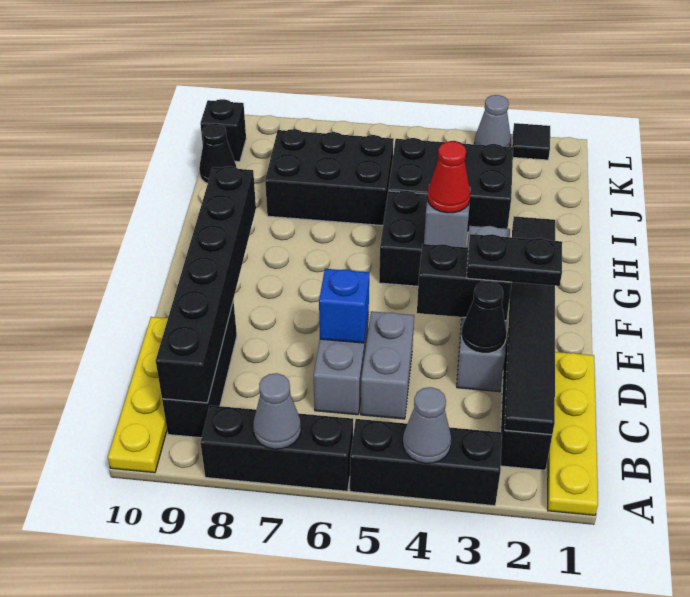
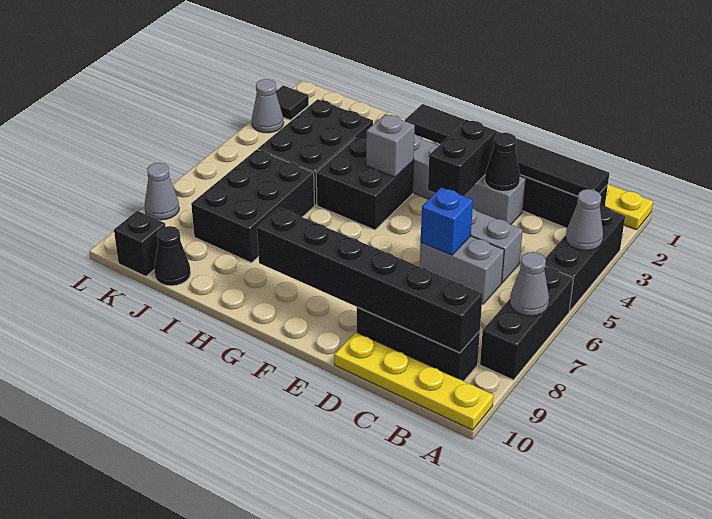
black 1x2 plate [466,234,562,286] -> none
red 1x1 cone [427,141,470,213] -> none
none -> grey 1x1 cone [145,163,179,220]

